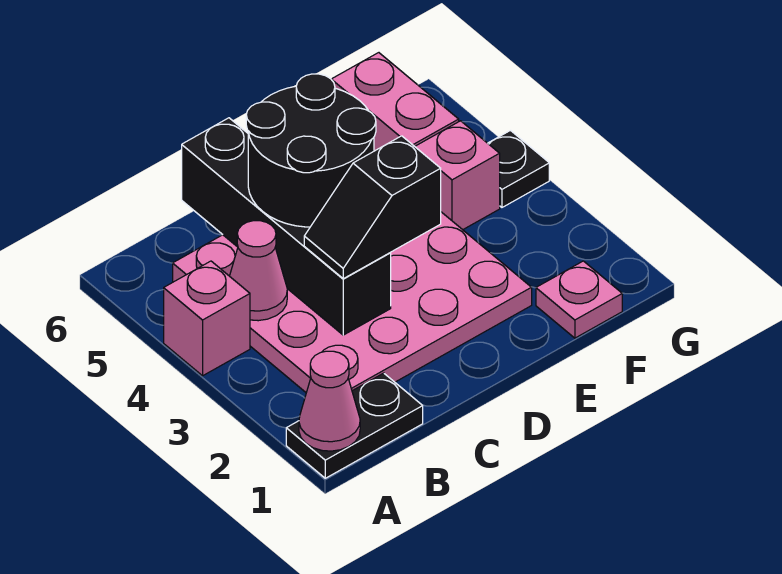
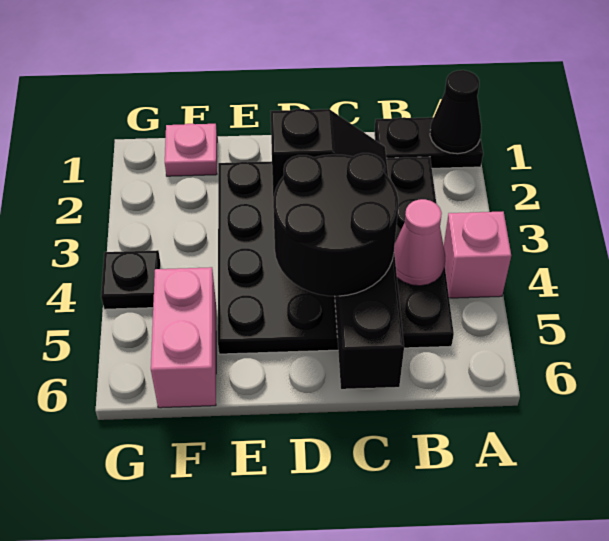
pink 1x1 cone [299,351,360,451] -> black 1x1 cone [430,70,481,154]
pink 4x4 plate [173,212,532,393] -> black 4x4 plate [218,157,454,354]
pink 1x1 brick [415,121,500,230] -> none

